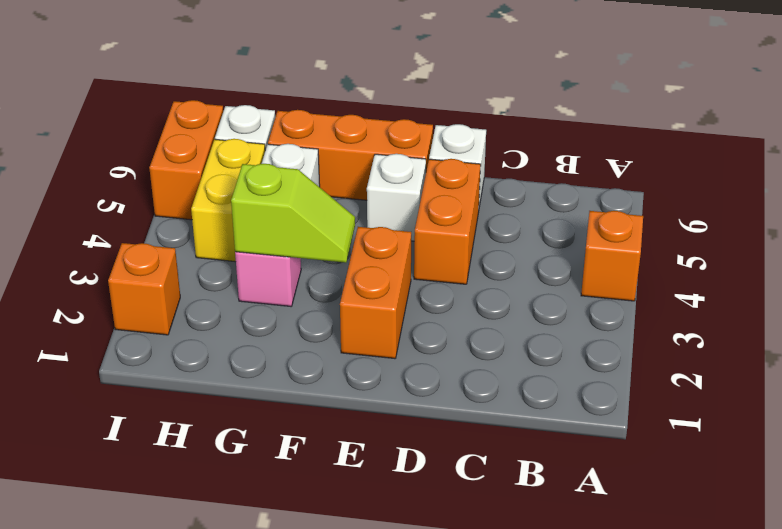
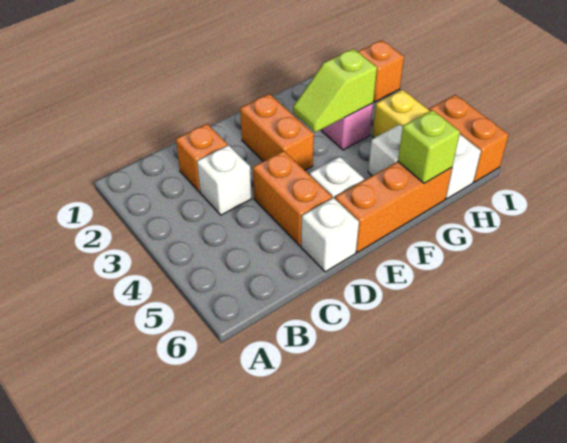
orange 1x1 brick [581,211,643,301] -> orange 1x1 brick moved to [176,124,228,192]
none -> white 1x1 brick [197,145,251,215]
none -> lime 1x1 brick [398,110,460,183]

